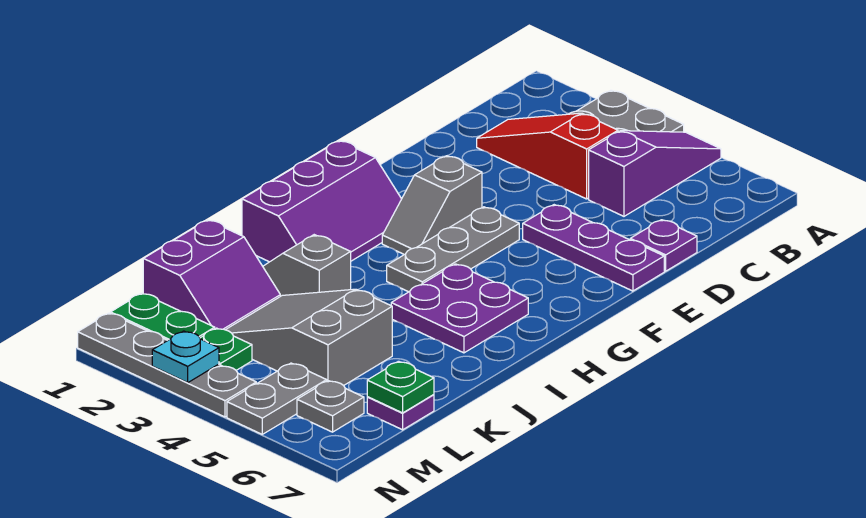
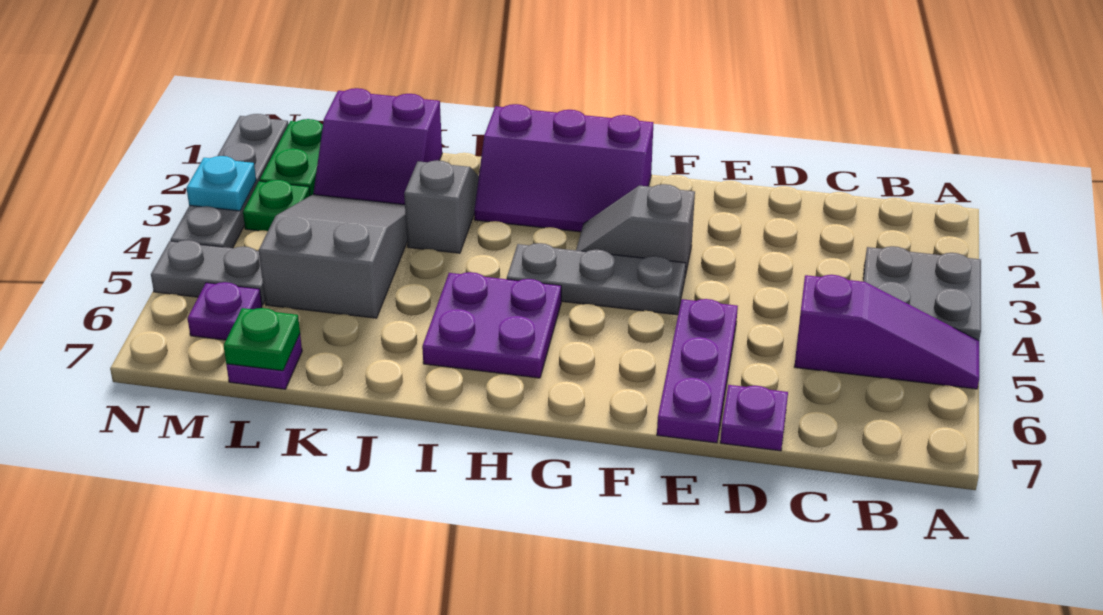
red 1x3 slope [477,113,618,199] -> none
grey 1x1 plate [297,381,364,432] -> purple 1x1 plate [187,282,262,340]

